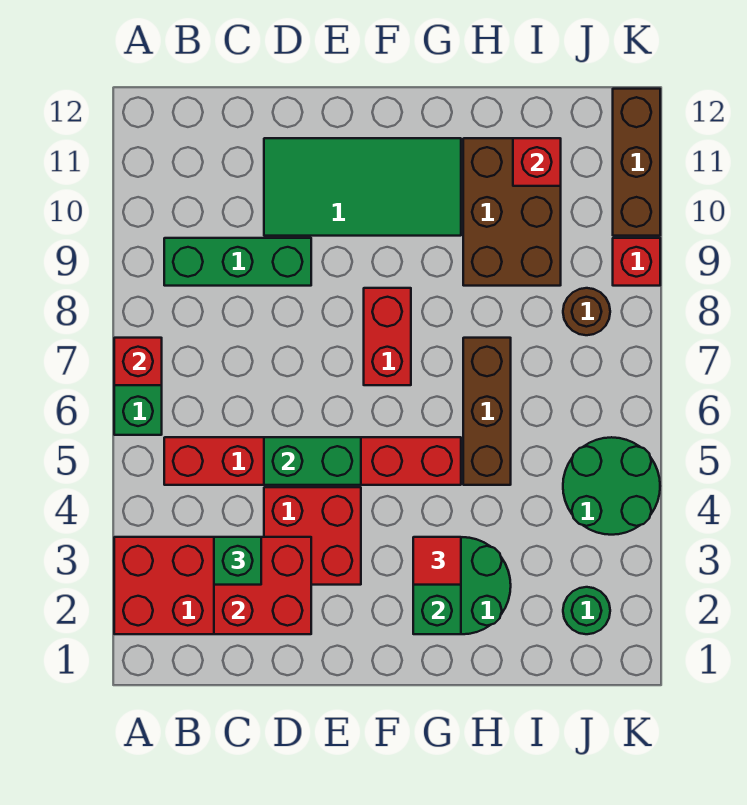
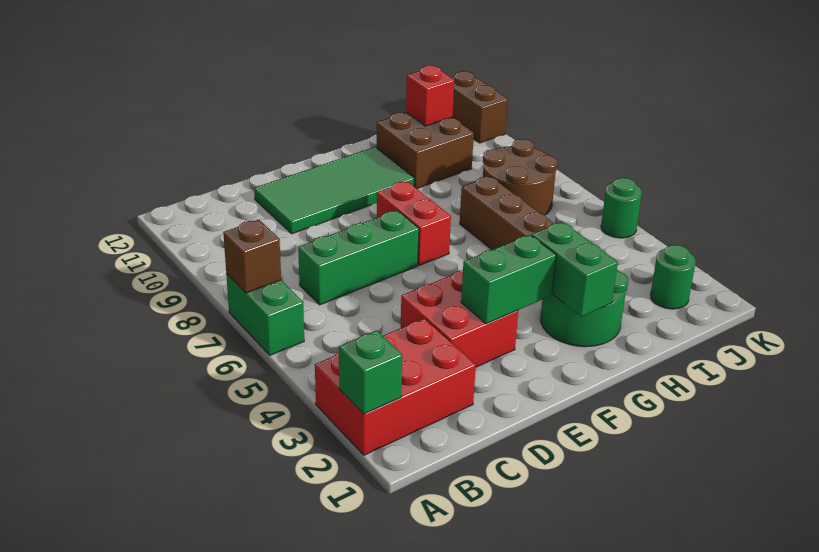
red 1x1 brick [114,338,162,385] -> brown 1x1 brick [223,220,281,293]
red 1x6 brick [164,437,461,485] -> none
green 1x3 brick [164,238,311,286] -> green 1x3 brick moved to [298,210,419,305]
red 2x2 brick [214,537,311,634] -> none
green 1x1 brick [214,537,261,585] -> green 1x1 brick moved to [339,331,402,414]
green 1x2 brick [264,437,361,485] -> green 1x2 brick moved to [461,235,556,324]
red 1x1 tile [413,537,461,585] -> none
brown 2x3 brick [463,138,561,286] -> brown 2x2 brick [377,112,474,189]
green 2x2 round brick [563,437,660,535] -> green 1x1 round brick [601,178,642,238]
brown 1x1 round brick [563,288,610,335] -> brown 2x2 round brick [483,139,558,215]
red 1x1 brick [613,238,660,286] -> none
brown 1x3 brick [613,89,660,236] -> brown 1x2 brick [451,71,508,143]

